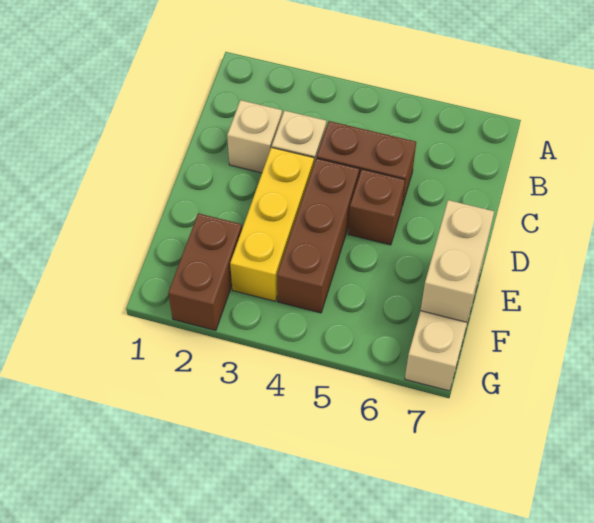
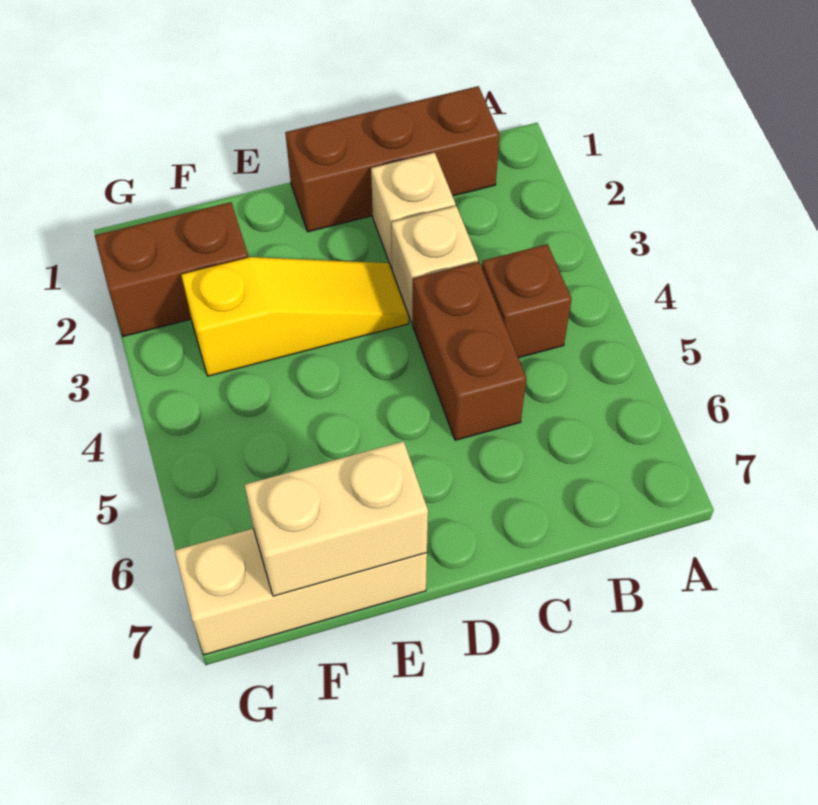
yellow 1x3 brick [230,147,314,301] -> yellow 1x3 slope [181,257,408,376]
brown 1x3 brick [277,158,359,313] -> brown 1x3 brick moved to [285,86,500,232]
brown 1x1 brick [348,169,405,245] -> brown 1x1 brick moved to [482,244,572,358]

